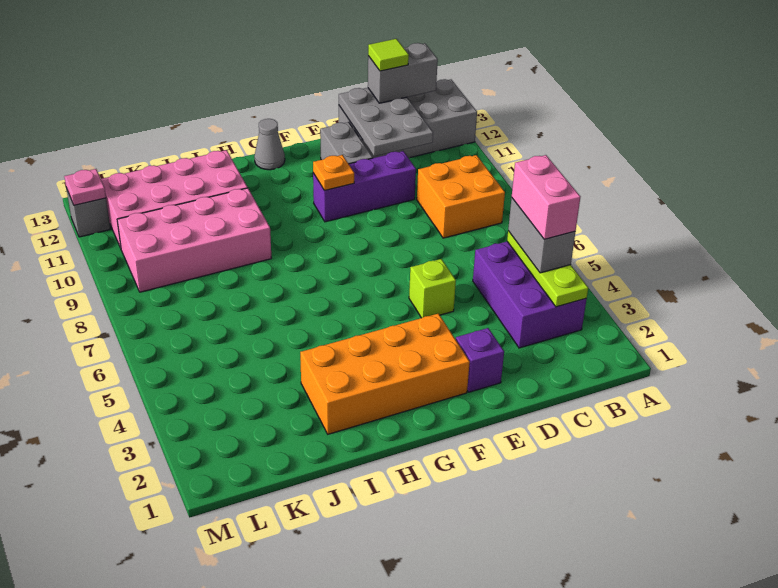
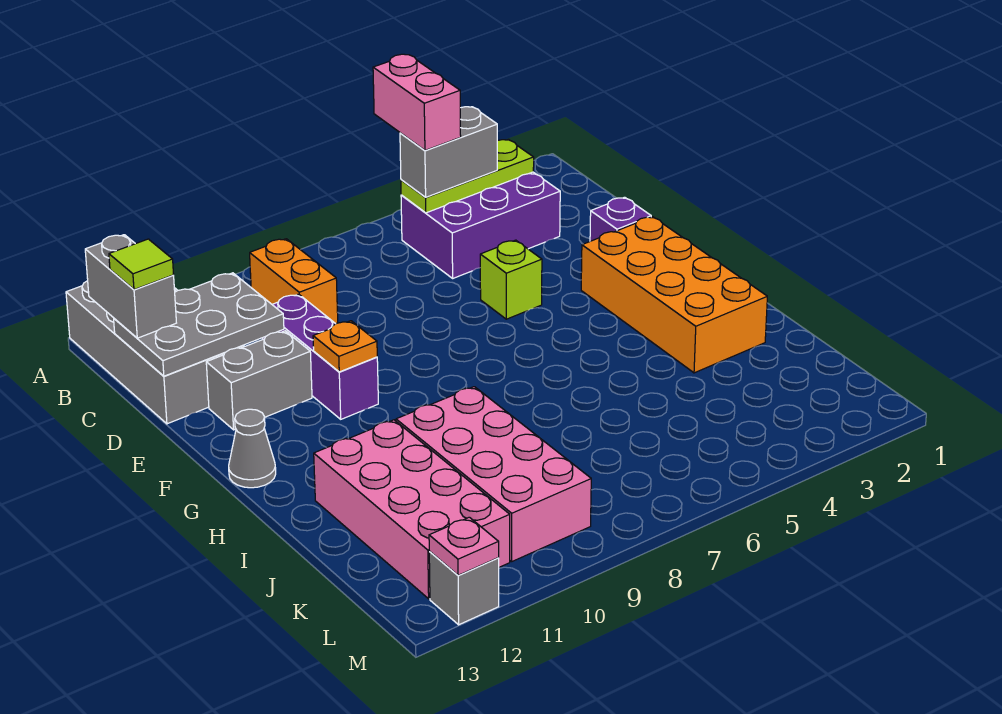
pink 1x2 brick [512,155,580,239] -> pink 1x2 brick turned to [373,54,461,150]
orange 2x2 brick [417,155,505,238] -> orange 1x2 brick [250,239,338,324]

